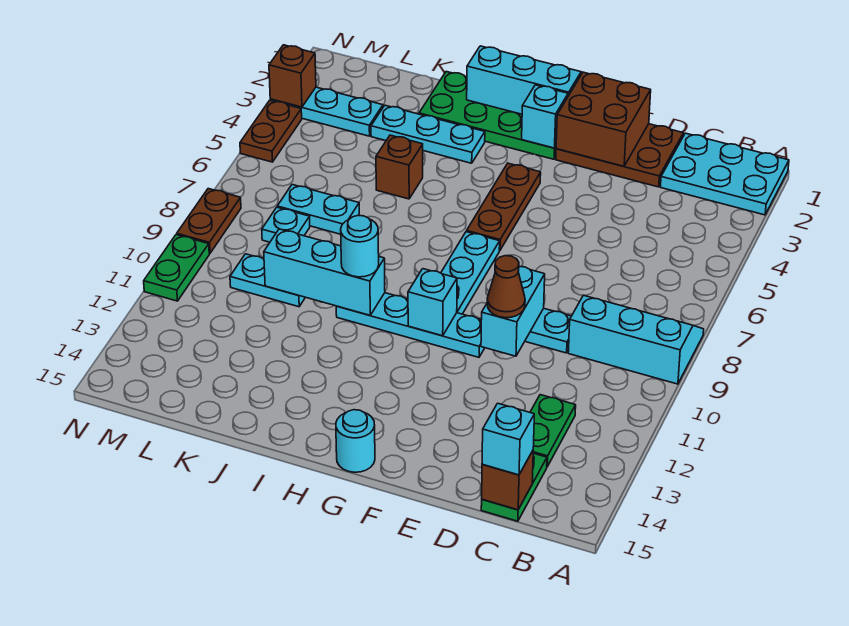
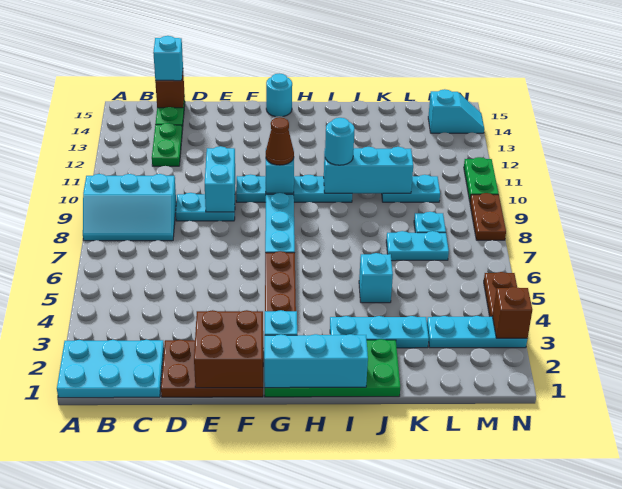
brown 1x1 cone [487,256,525,318] -> brown 1x1 cone moved to [266,117,294,165]
brown 1x1 brick [376,135,423,199] -> cyan 1x1 brick [359,253,393,303]
none -> cyan 1x2 slope [428,89,484,133]

